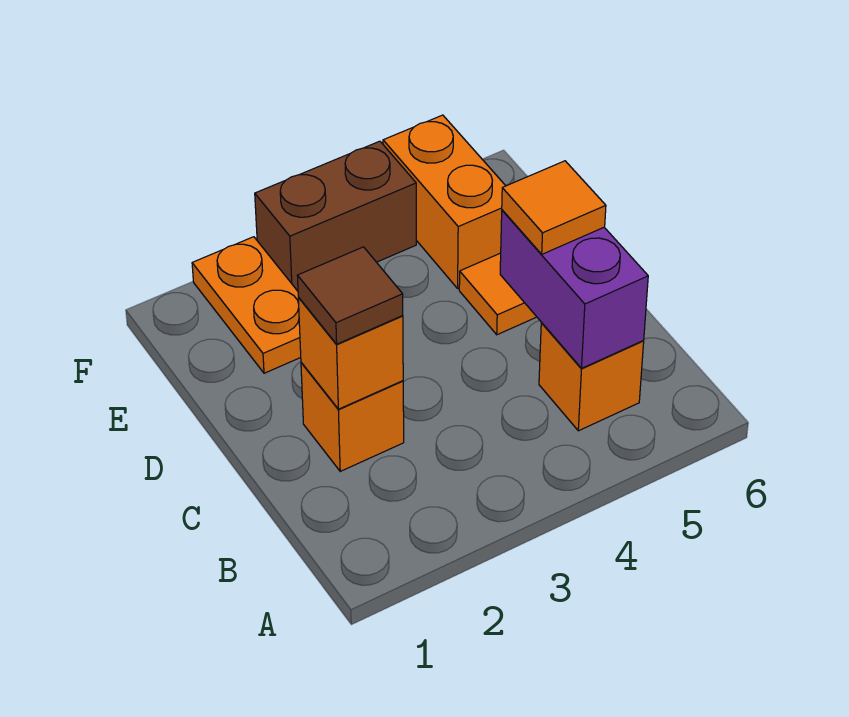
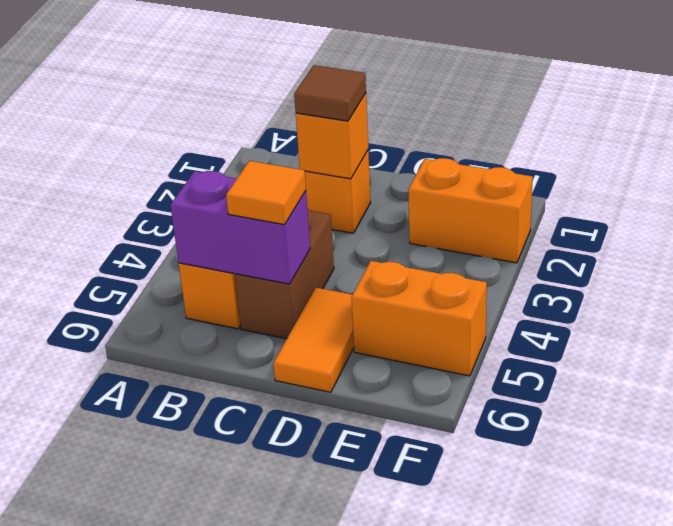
orange 1x2 plate [192,237,301,373] -> orange 1x2 brick [408,158,533,263]
brown 1x2 brick [255,141,416,291] -> brown 1x2 brick moved to [235,208,334,339]

